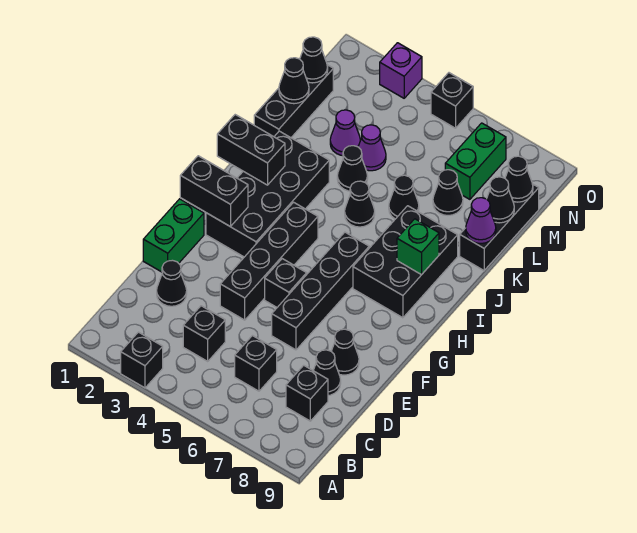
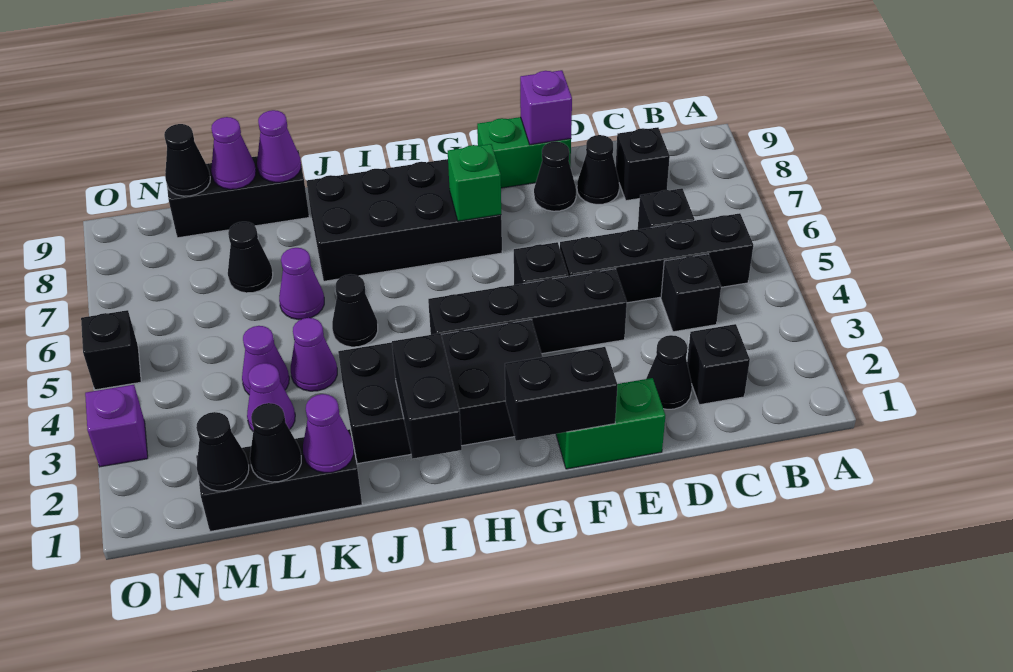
black 1x1 brick [121,332,163,388] -> black 1x1 brick moved to [687,324,750,405]
black 1x4 brick [272,232,369,350] -> black 1x4 brick moved to [560,213,753,303]
none -> purple 1x1 brick [520,70,572,145]
black 1x2 brick [180,156,248,226] -> black 1x2 brick turned to [505,347,617,441]
black 2x3 brick [353,206,458,318] -> black 2x4 brick [307,159,502,281]
green 1x1 brick [397,219,439,275] -> green 1x1 brick moved to [448,144,501,221]
none -> purple 1x1 cone [303,394,354,473]
black 1x1 cone [337,146,368,191] -> purple 1x1 cone [291,318,337,391]
black 1x1 cone [389,175,419,219] -> purple 1x1 cone [279,248,324,320]
black 1x1 cone [487,177,514,223] -> purple 1x1 cone [211,117,256,189]
green 1x2 brick [445,123,506,199] -> green 1x2 brick moved to [477,117,571,188]

